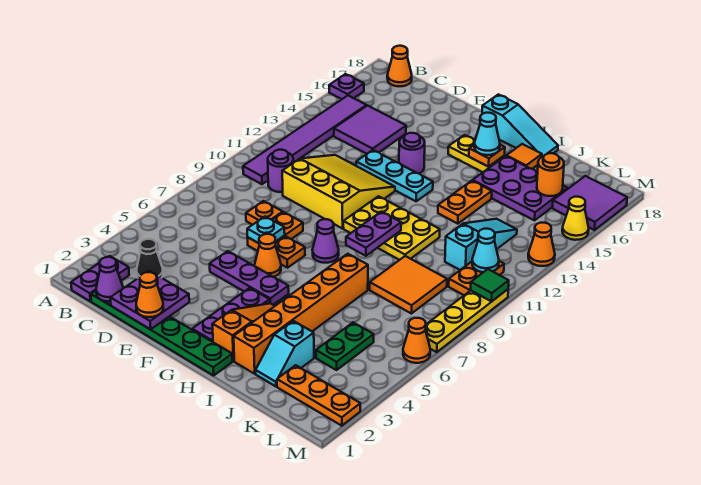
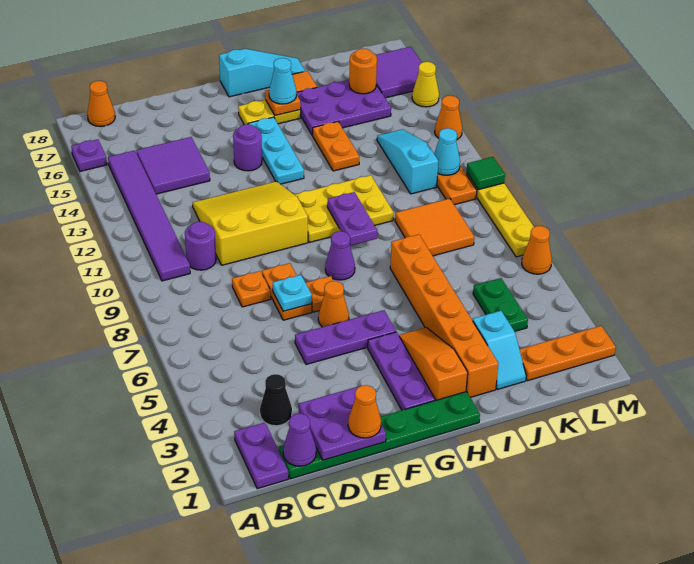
cyan 1x3 plate [356,150,433,201] -> cyan 1x3 plate turned to [248,117,304,184]

